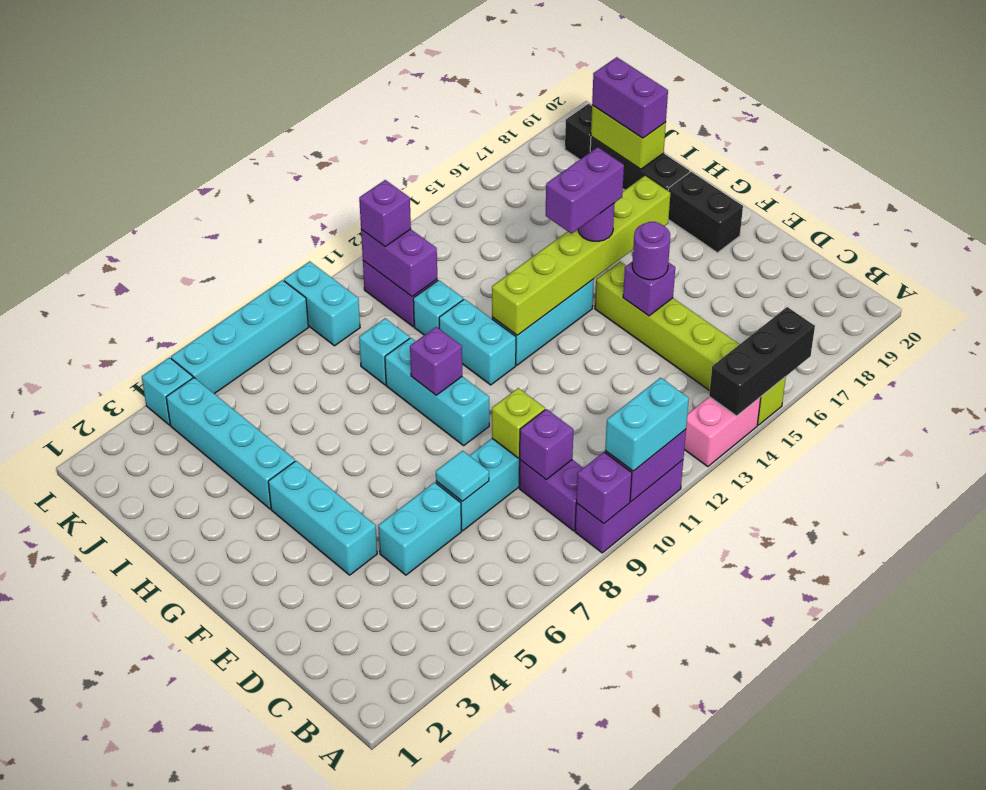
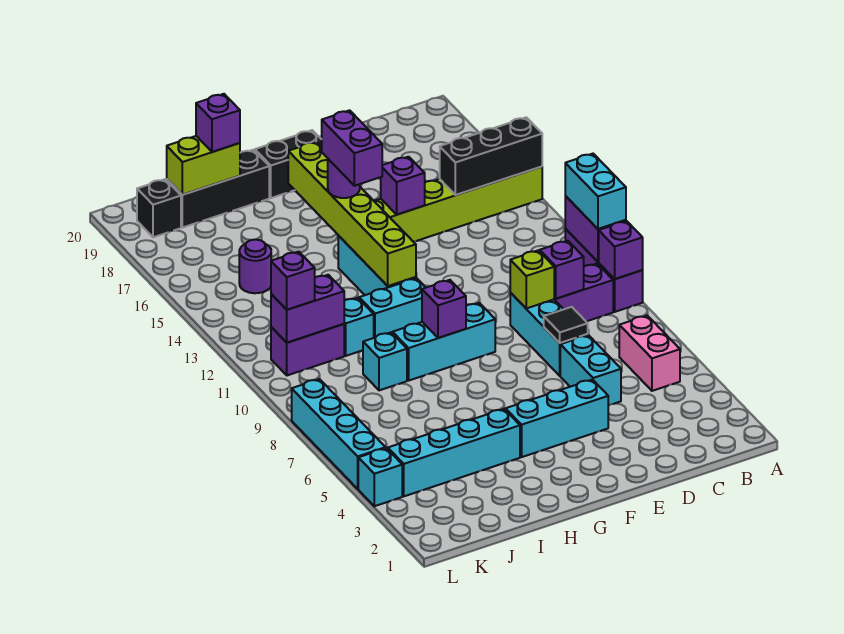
pink 1x2 brick [684,397,761,467] -> pink 1x2 brick moved to [619,316,680,391]
black 1x3 brick [709,307,815,416] -> black 1x3 brick turned to [440,117,542,195]
cyan 1x1 tile [436,451,489,501] -> black 1x1 tile [544,307,588,343]
purple 1x1 round brick [632,222,670,280] -> purple 1x1 round brick moved to [239,240,271,293]
purple 1x2 brick [592,57,668,138] -> purple 1x1 brick [196,94,240,152]
cyan 1x2 brick [284,261,360,346] -> none

